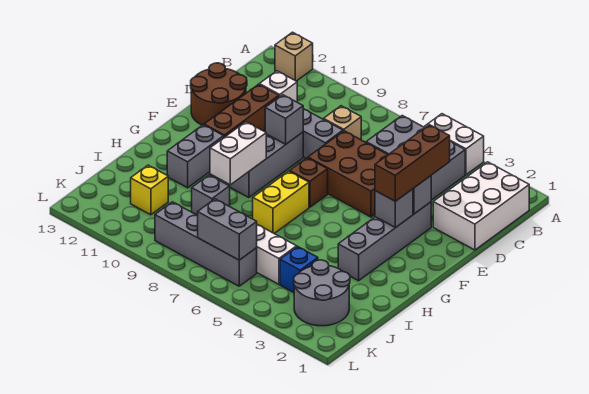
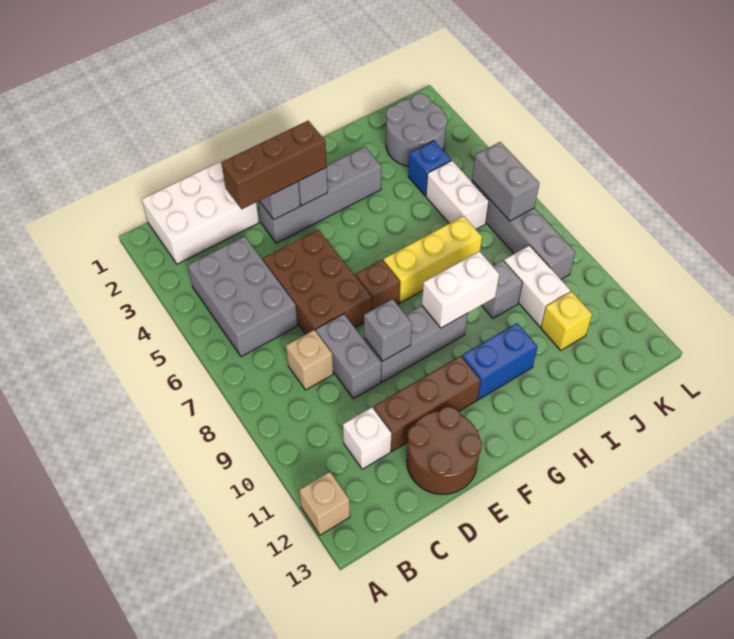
white 1x2 brick [425,114,484,175] -> white 1x2 brick moved to [504,245,570,327]
yellow 1x2 brick [253,171,309,234] -> yellow 1x3 brick [384,216,482,303]
grey 1x2 brick [167,125,224,188] -> blue 1x2 brick [462,323,537,399]

